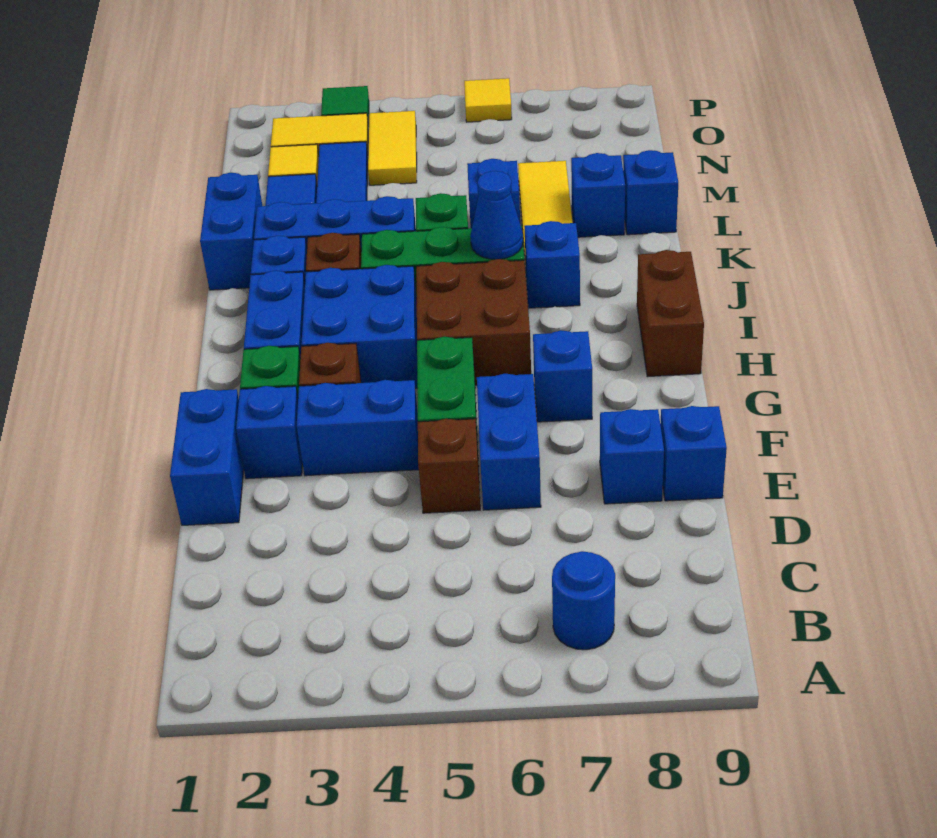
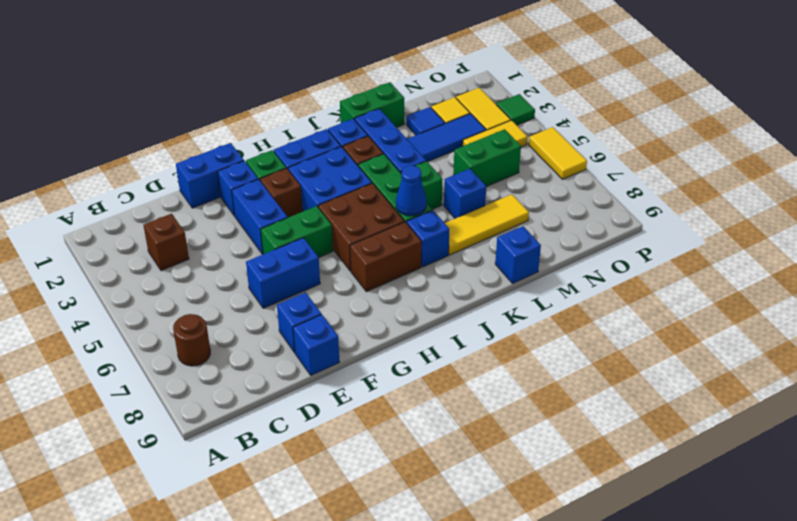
blue 1x1 round brick [552,551,615,650] -> brown 1x1 round brick [173,314,210,366]
brown 1x1 brick [418,419,480,513] -> brown 1x1 brick moved to [144,214,189,270]
blue 1x1 brick [533,330,592,422] -> none
brown 1x2 brick [637,250,704,377] -> brown 1x2 brick moved to [350,222,422,292]
blue 1x2 brick [200,173,262,290] -> green 1x2 brick [340,82,404,127]
blue 1x1 brick [571,153,625,237] -> none
none -> green 1x2 brick [453,129,521,187]
yellow 1x1 tile [464,78,512,122] -> yellow 1x2 tile [529,127,587,179]

